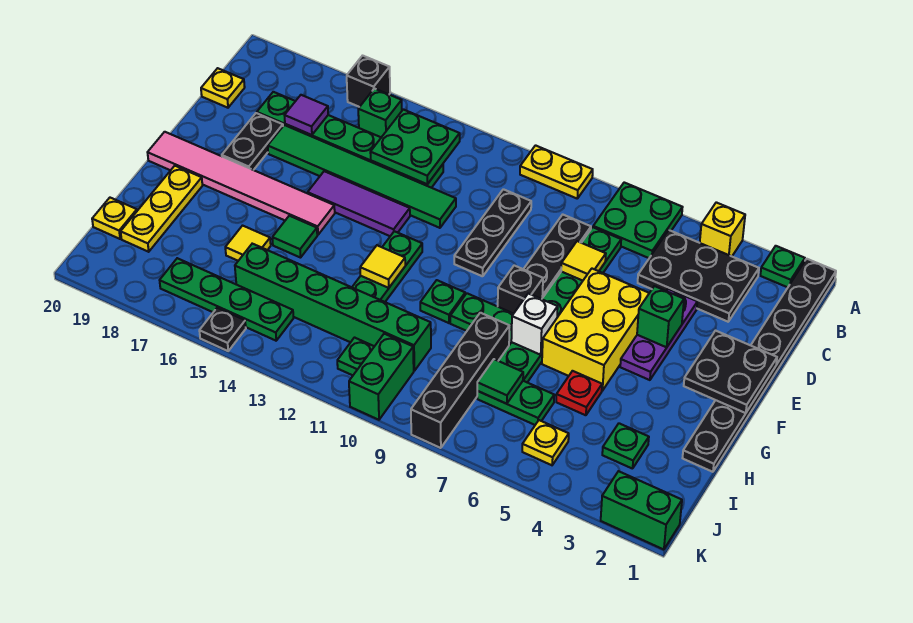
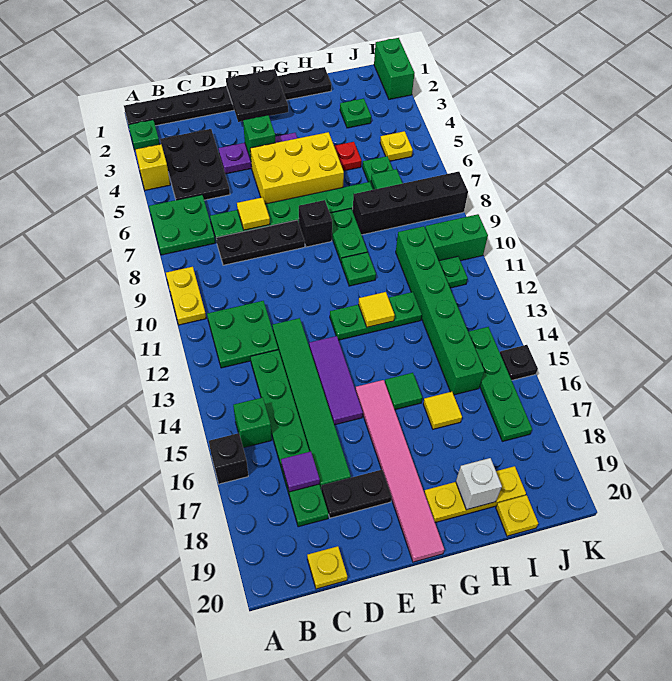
green 2x2 plate [370,110,460,184] -> green 2x2 plate moved to [207,301,278,368]
black 1x3 plate [454,189,531,276] -> none
white 1x1 brick [511,293,558,355] -> white 1x1 brick moved to [456,458,502,510]

